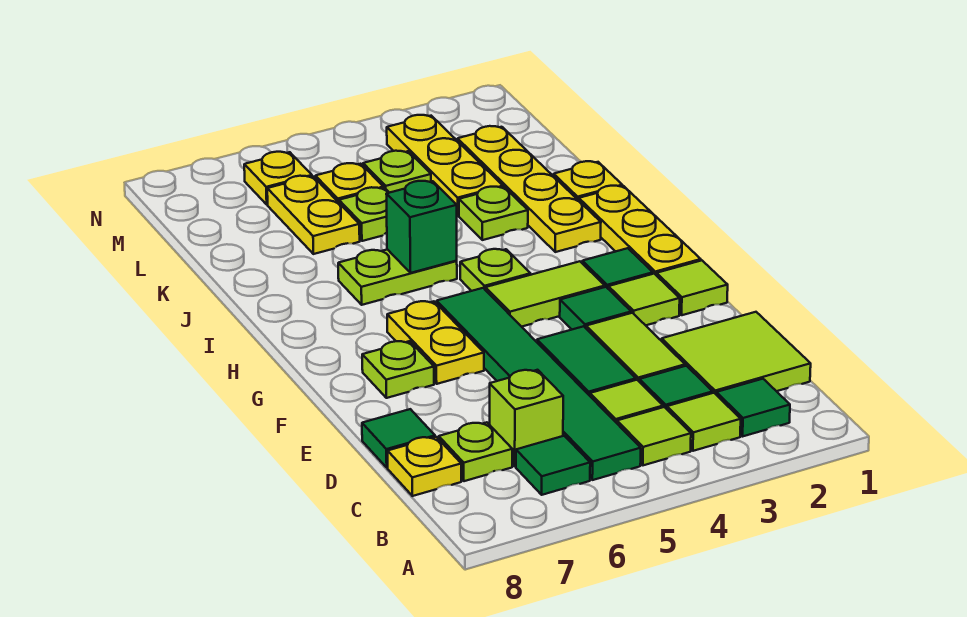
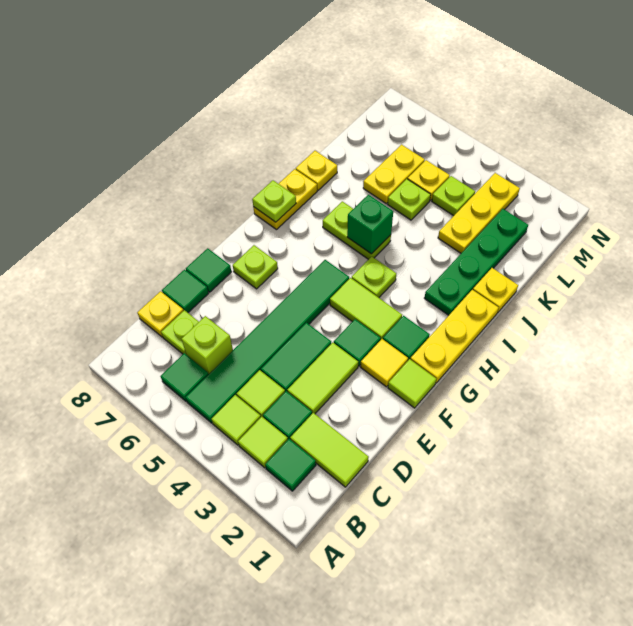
lime 2x2 tile [662,312,811,394] -> lime 1x2 tile [290,413,369,487]
none -> green 1x1 tile [186,248,231,292]
lime 1x1 tile [608,274,680,325] -> yellow 1x1 tile [361,339,408,387]
yellow 1x2 plate [387,301,484,384] -> yellow 1x2 plate moved to [253,169,317,230]
yellow 1x4 plate [458,126,601,252] -> green 1x4 plate [425,209,528,315]
lime 1x1 plate [459,187,528,240] -> lime 1x1 plate moved to [252,180,296,222]
yellow 1x1 plate [244,152,312,205] -> yellow 1x1 plate moved to [296,151,337,190]

